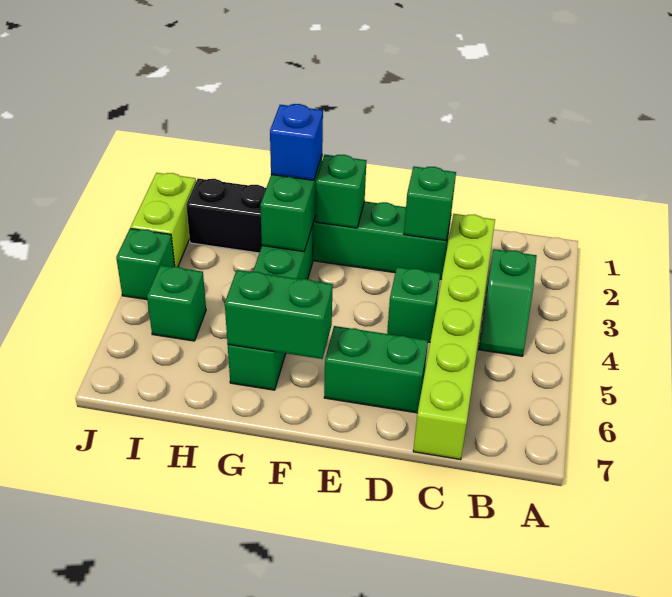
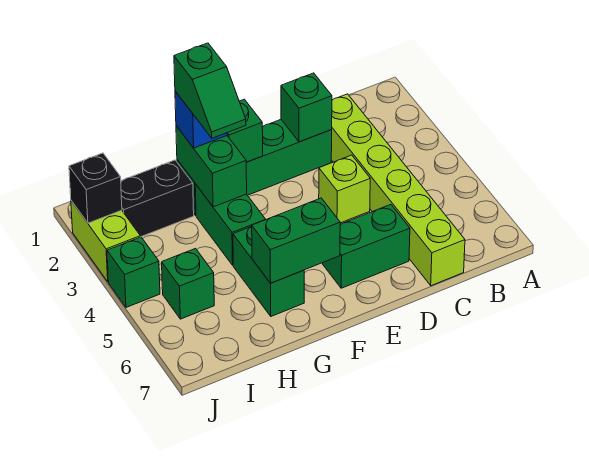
green 1x2 slope [479,249,537,356] -> green 1x2 slope moved to [174,43,246,138]
green 1x1 brick [387,267,440,342] -> lime 1x1 brick [319,155,370,223]
none -> black 1x1 brick [69,153,122,223]

